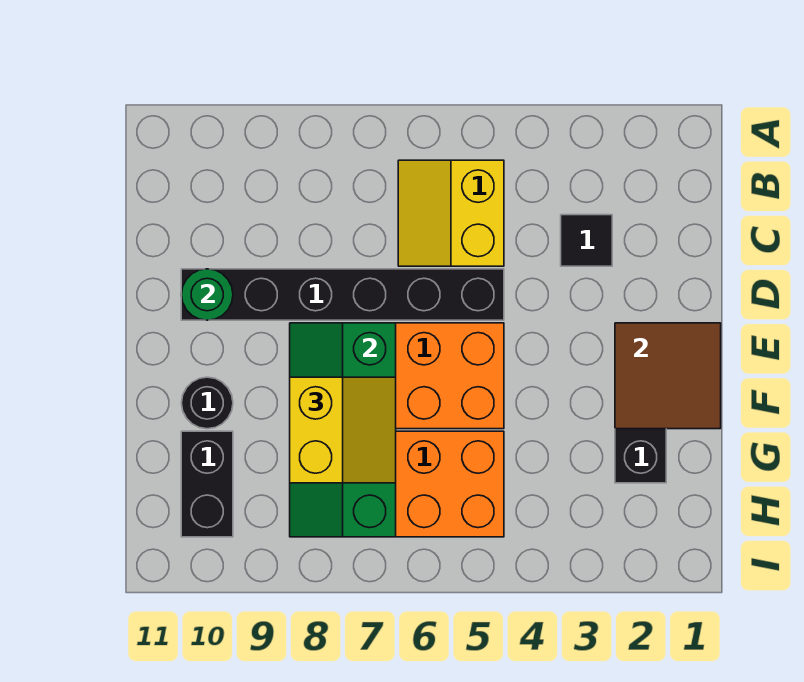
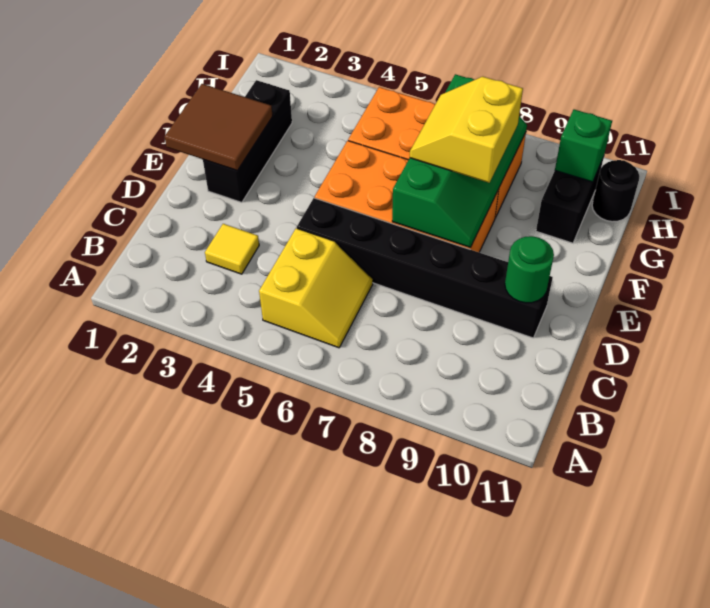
black 1x1 tile [561,215,612,266] -> yellow 1x1 tile [205,224,259,274]
black 1x1 round brick [182,377,233,429] -> black 1x1 round brick moved to [592,160,640,222]
none -> green 1x1 brick [555,109,612,182]

